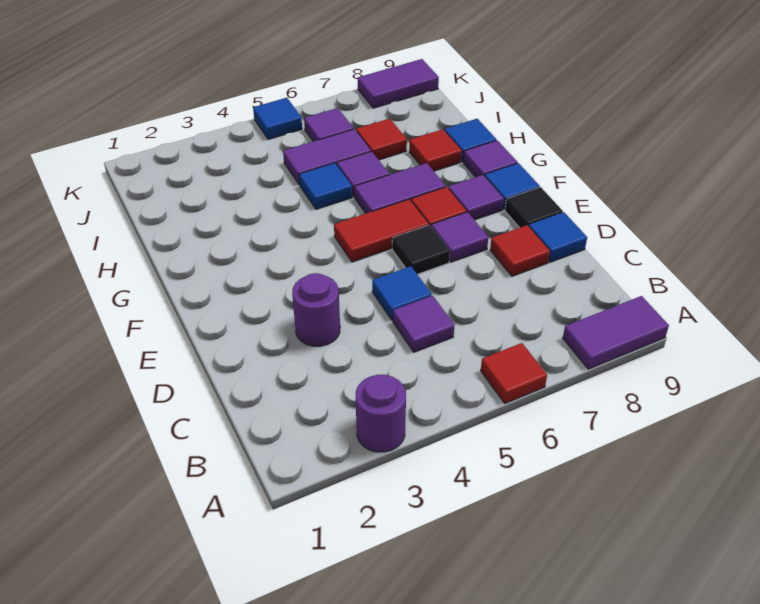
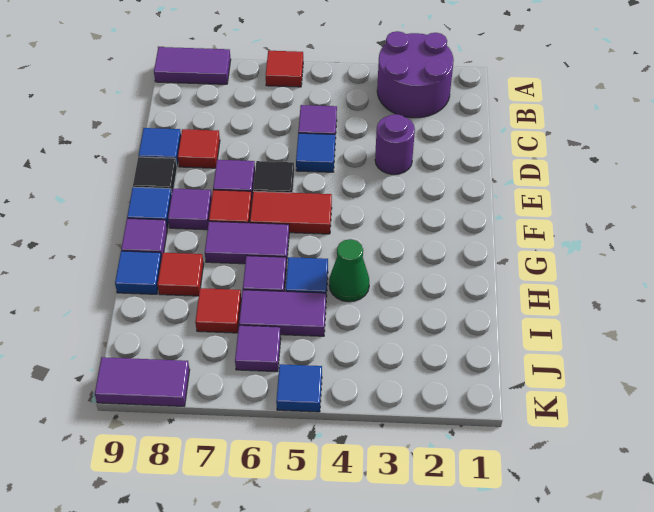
purple 1x1 round brick [356,375,406,452] -> purple 2x2 round brick [377,31,454,118]
none -> green 1x1 cone [329,239,369,302]

